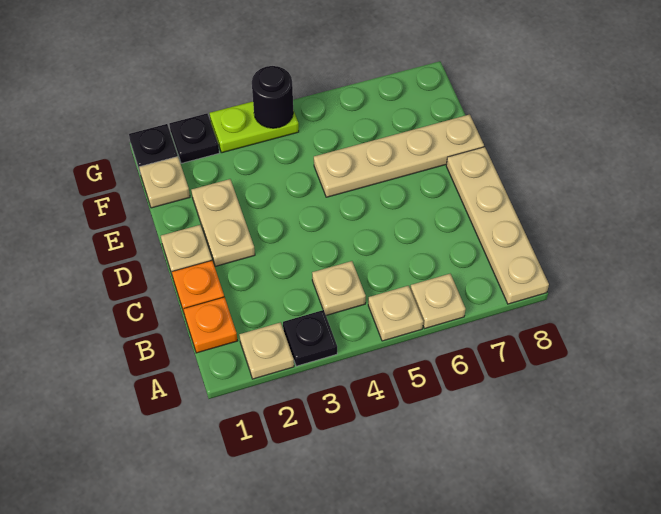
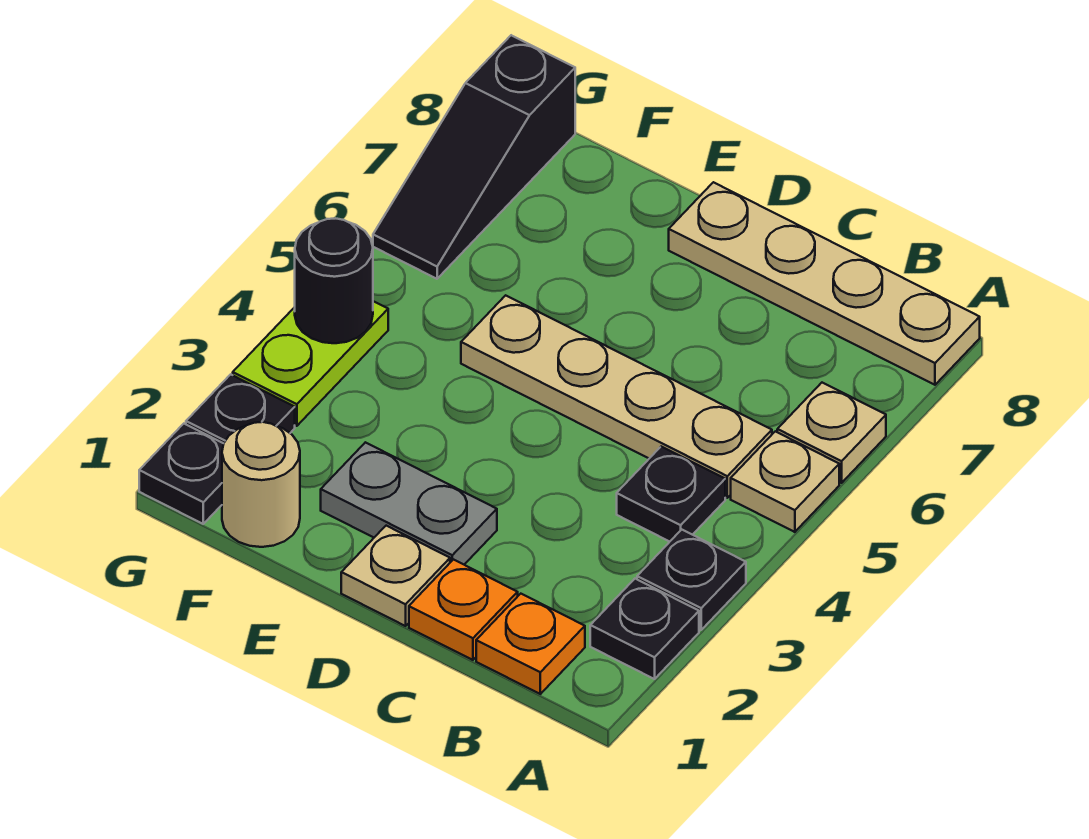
tan 1x1 plate [239,322,294,379] -> black 1x1 plate [590,579,699,679]
tan 1x1 plate [312,261,366,315] -> black 1x1 plate [617,447,725,542]
tan 1x2 plate [191,179,255,266] -> grey 1x2 plate [321,442,497,565]
tan 1x4 plate [314,114,484,197] -> tan 1x4 plate turned to [461,295,772,498]
tan 1x1 plate [139,157,190,208] -> tan 1x1 round brick [222,422,300,547]
none -> black 1x3 slope [373,35,575,279]

